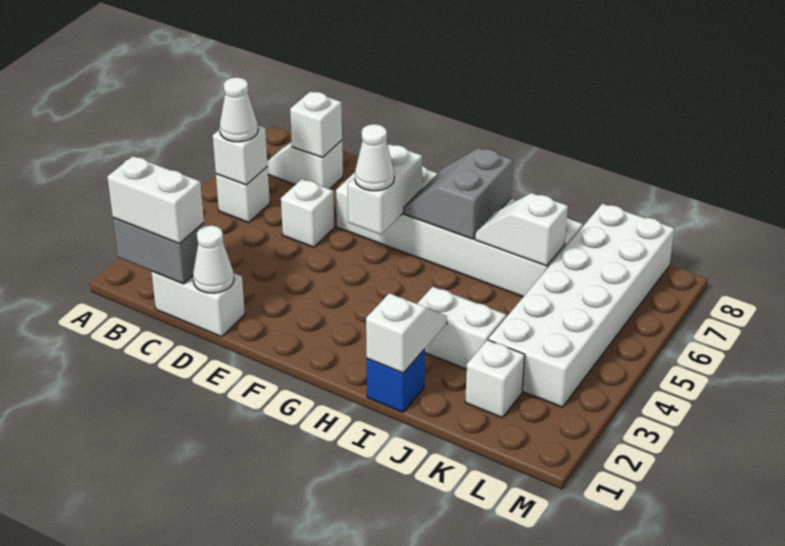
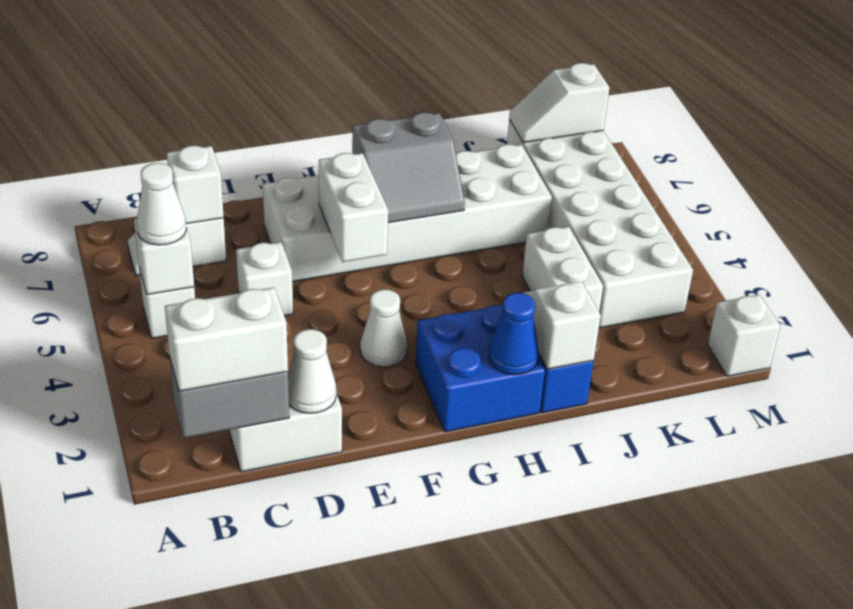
white 1x1 cone [355,124,394,191] -> white 1x1 cone moved to [360,289,407,367]
none -> blue 2x2 brick [416,305,545,432]
grey 2x2 slope [404,148,513,239] -> grey 2x2 slope turned to [352,112,465,223]
none -> blue 1x1 cone [489,293,539,375]
white 1x2 brick [417,287,506,369] -> white 1x2 brick turned to [522,227,603,311]
white 1x2 slope [475,193,568,266] -> white 1x2 slope moved to [509,63,610,143]
white 1x1 brick [465,340,525,418] -> white 1x1 brick moved to [708,295,780,376]

